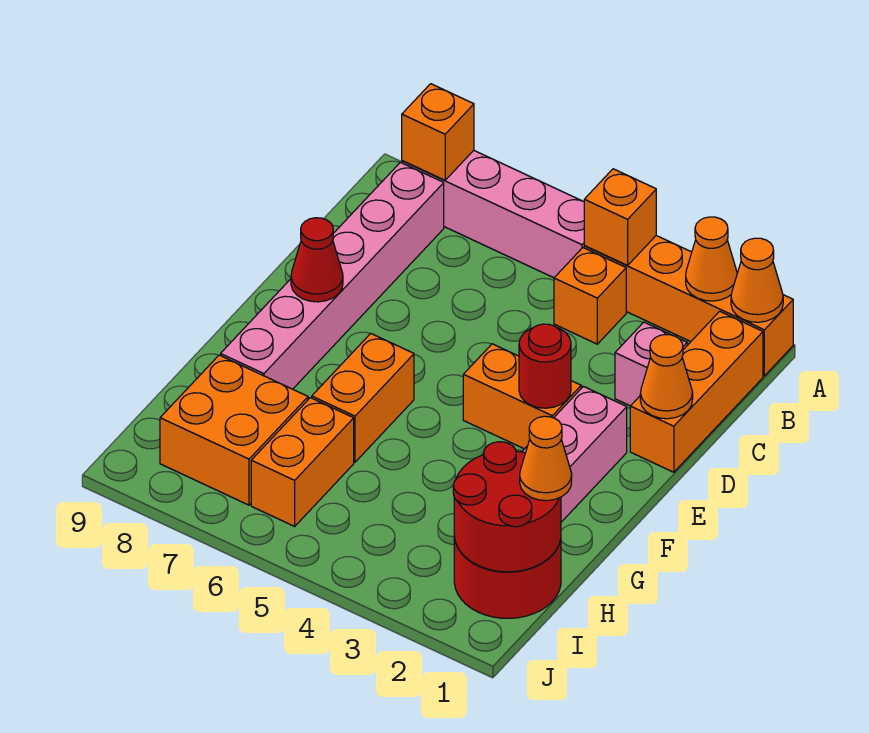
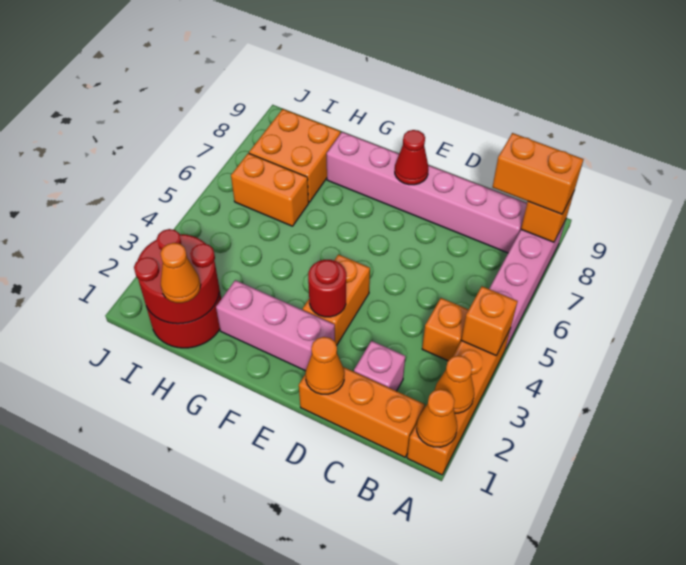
orange 1x2 brick [312,334,414,462] -> orange 1x2 brick moved to [493,133,584,214]

